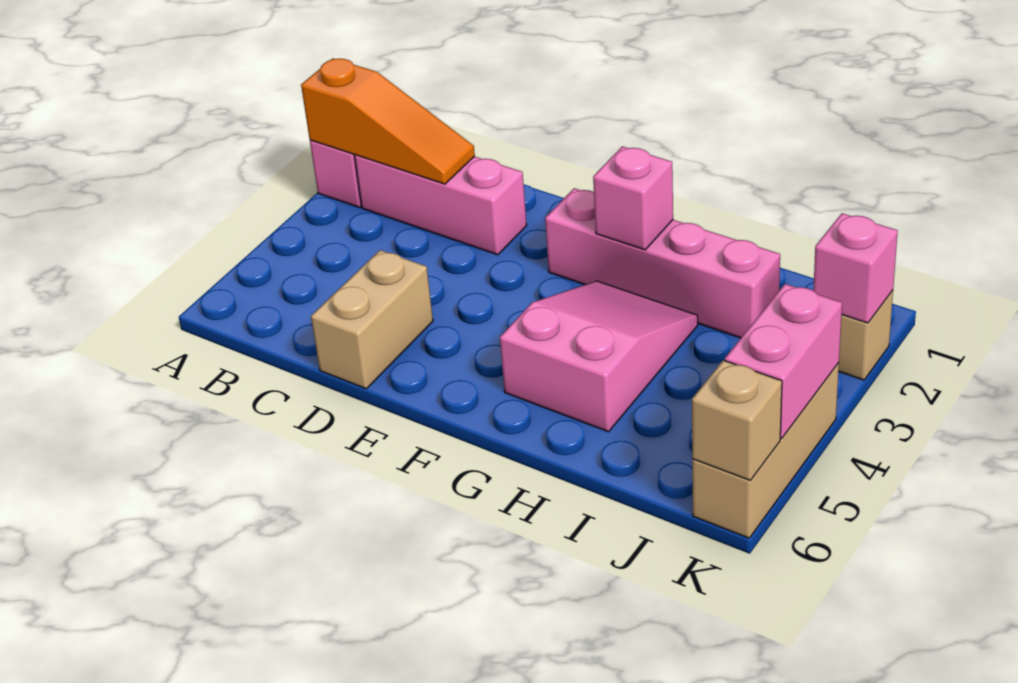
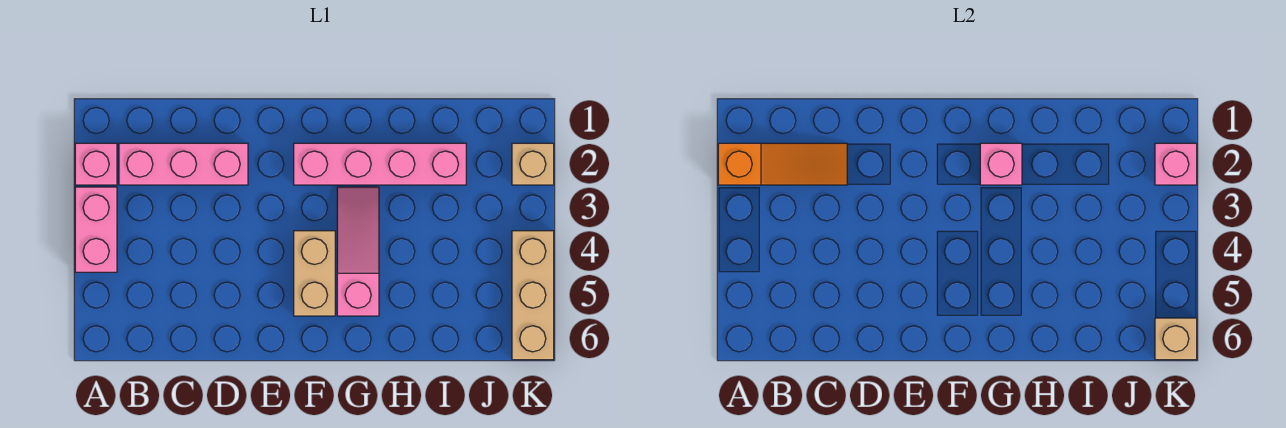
tan 1x2 brick [311,250,433,389] -> tan 1x2 brick moved to [294,231,335,316]
pink 2x3 slope [500,281,698,432] -> pink 1x3 slope [337,187,379,316]
pink 1x2 brick [725,284,842,439] -> pink 1x2 brick moved to [75,187,117,272]

